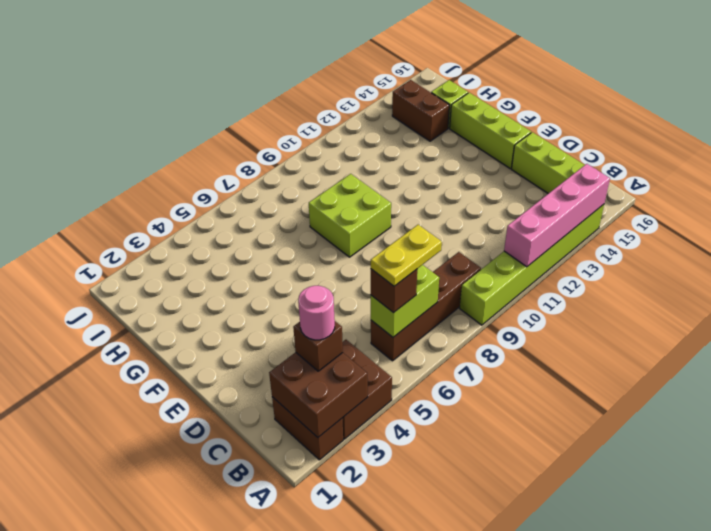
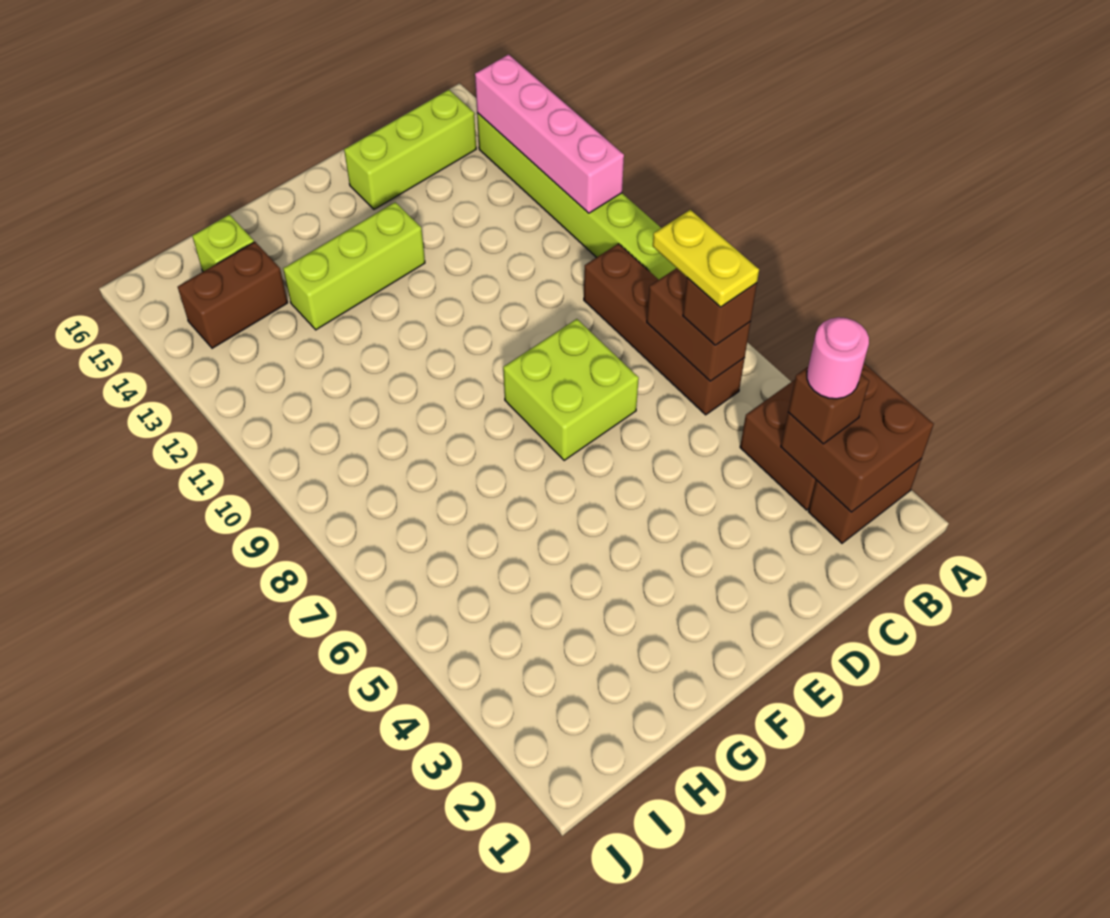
lime 1x2 brick [371,265,439,337] -> brown 1x2 brick [647,268,751,381]
lime 1x3 brick [450,93,531,169] -> lime 1x3 brick moved to [283,202,425,330]
lime 2x2 brick [309,174,391,257] -> lime 2x2 brick moved to [503,319,639,461]

